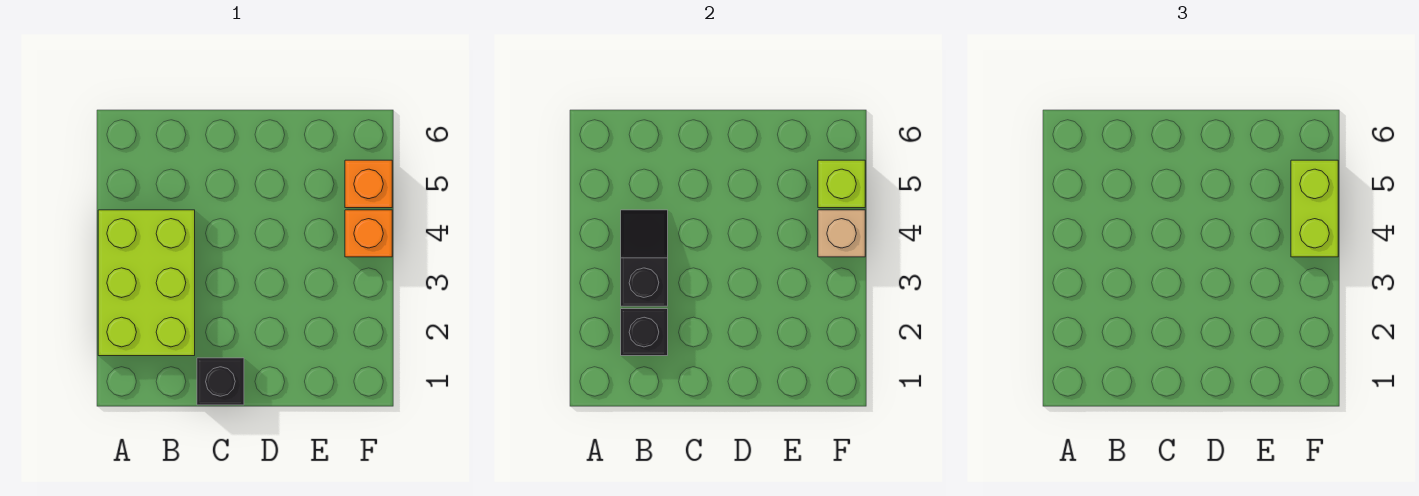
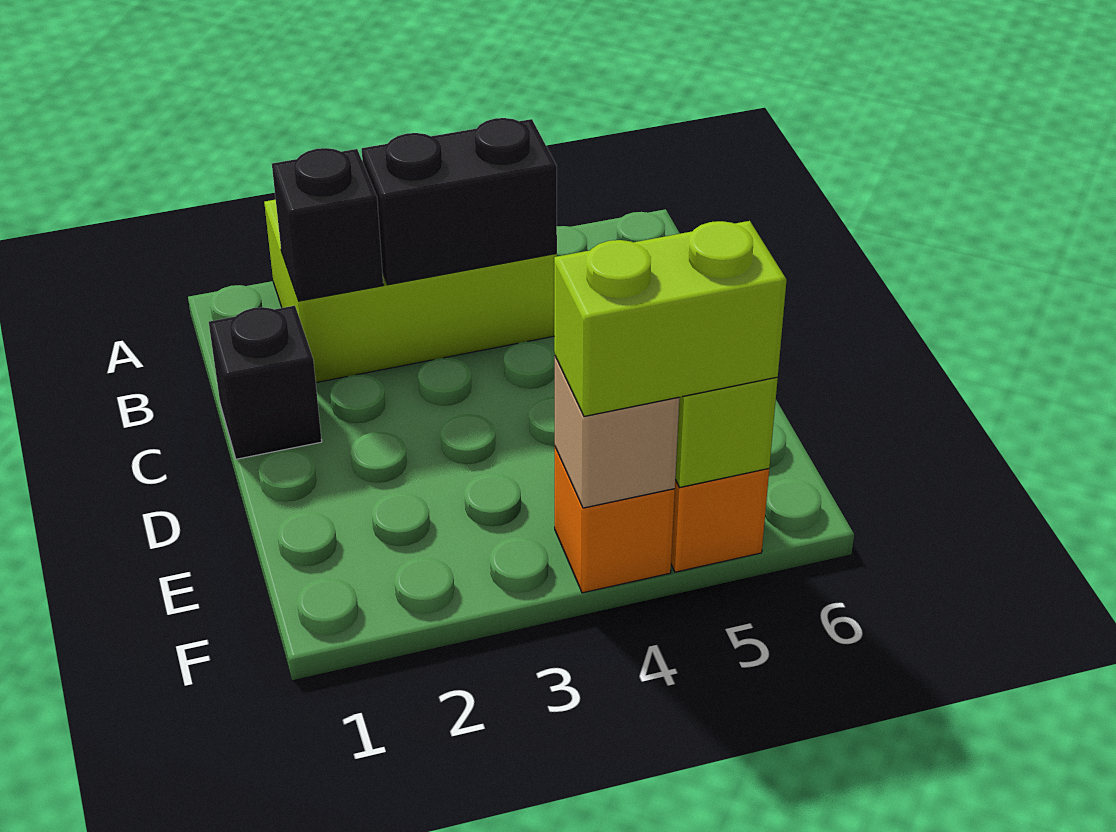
black 1x2 slope [621,210,668,306] -> black 1x2 brick [362,118,557,285]

